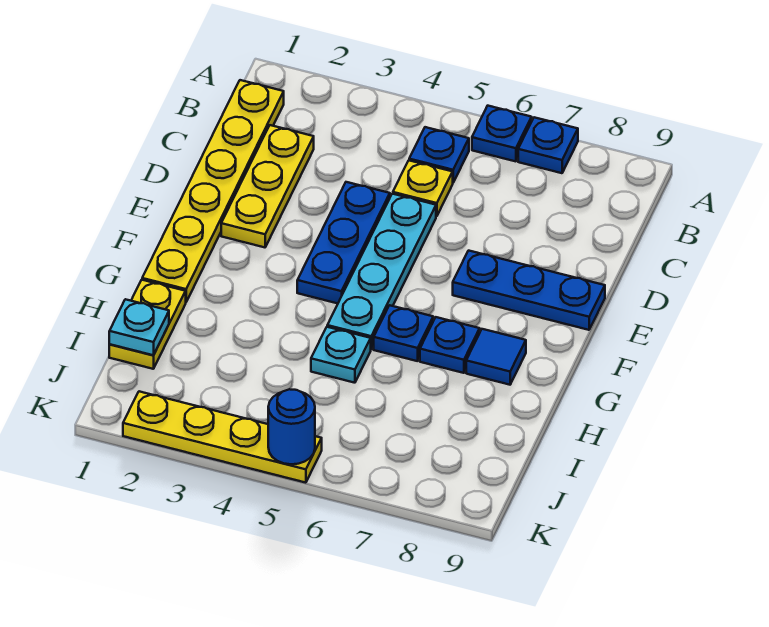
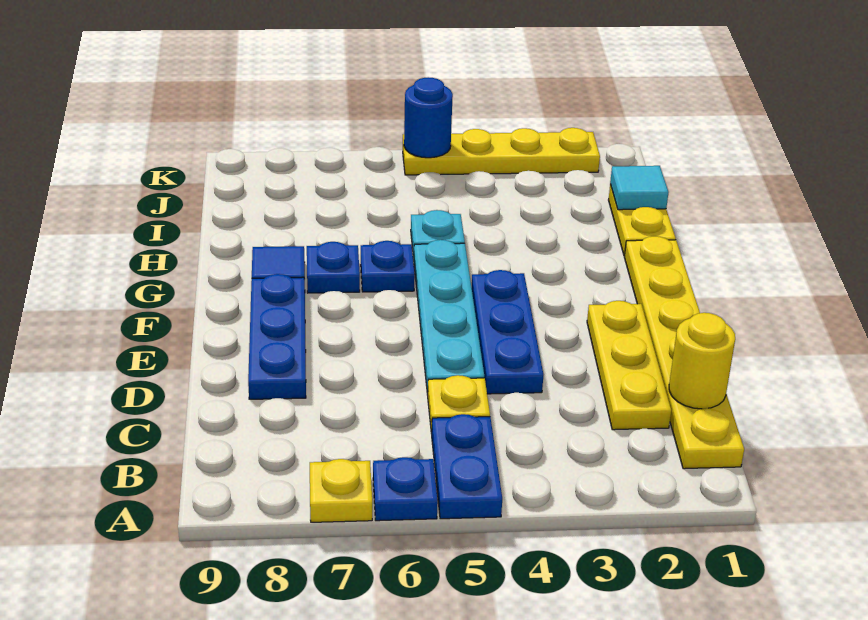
blue 1x1 plate [518,117,578,173] -> yellow 1x1 plate [310,459,372,522]
blue 1x1 plate [409,127,469,182] -> blue 1x2 plate [432,414,502,519]
none -> yellow 1x1 round brick [669,313,735,409]
blue 1x3 plate [453,251,605,330] -> blue 1x3 plate turned to [248,274,306,399]
cyan 1x1 plate [109,299,169,355] -> cyan 1x1 tile [610,166,669,210]

